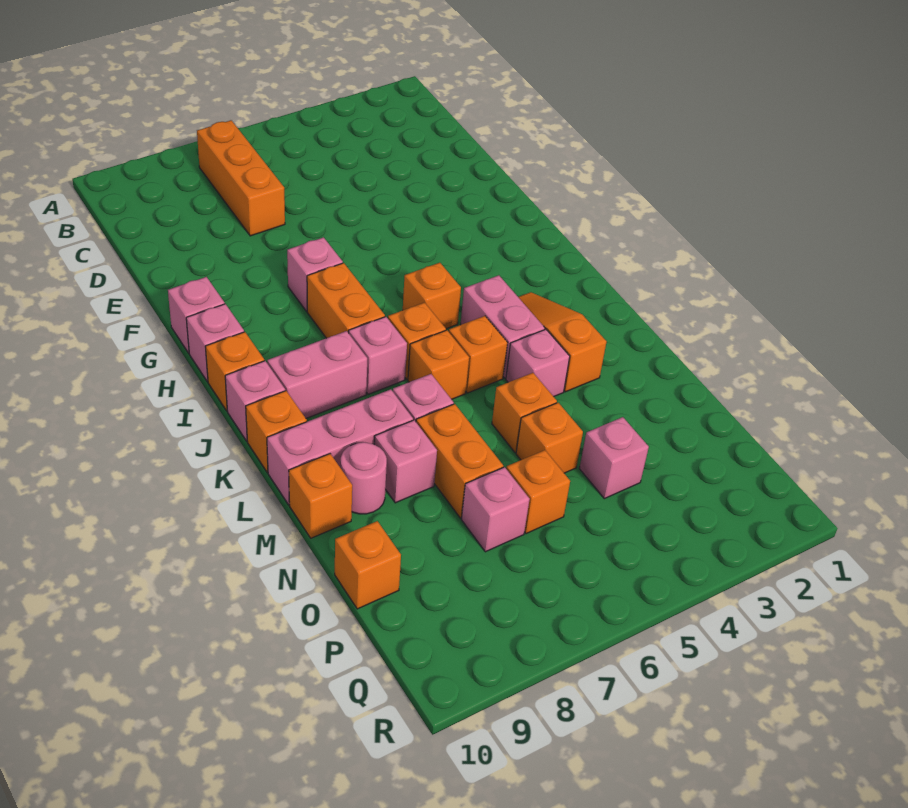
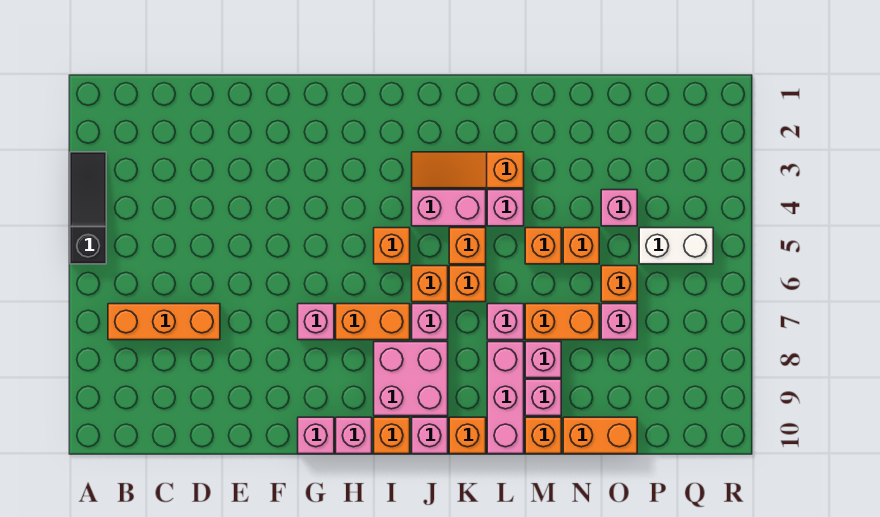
none -> black 1x3 slope [70,152,106,264]
pink 1x2 brick [267,331,367,418] -> pink 2x2 brick [374,342,448,416]
pink 1x1 round brick [341,442,387,514] -> pink 1x1 brick [525,379,561,416]
orange 1x1 brick [335,521,401,609] -> orange 1x2 brick [563,417,637,454]
none -> white 1x2 brick [639,228,713,264]

